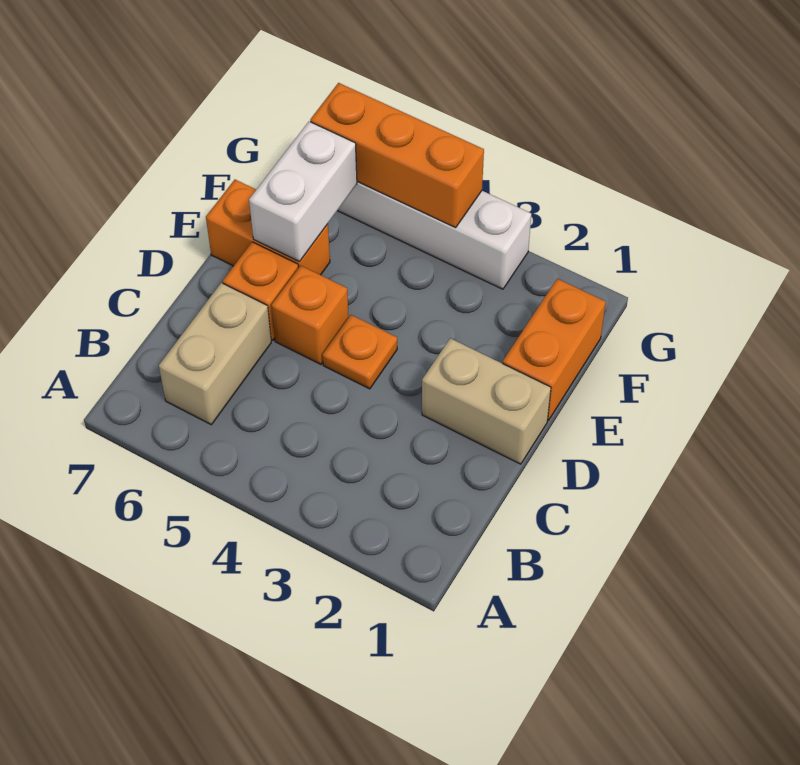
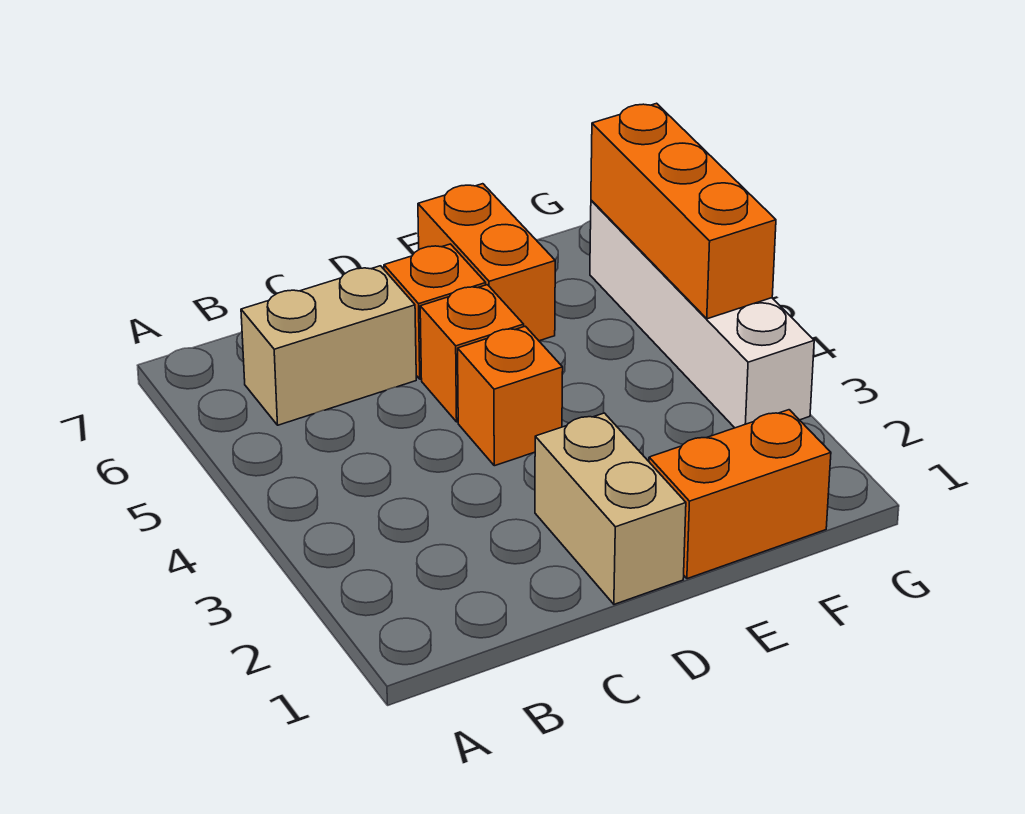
orange 1x1 plate [323,315,397,389] -> orange 1x1 brick [458,326,563,466]
white 1x2 brick [249,122,357,261] -> none

